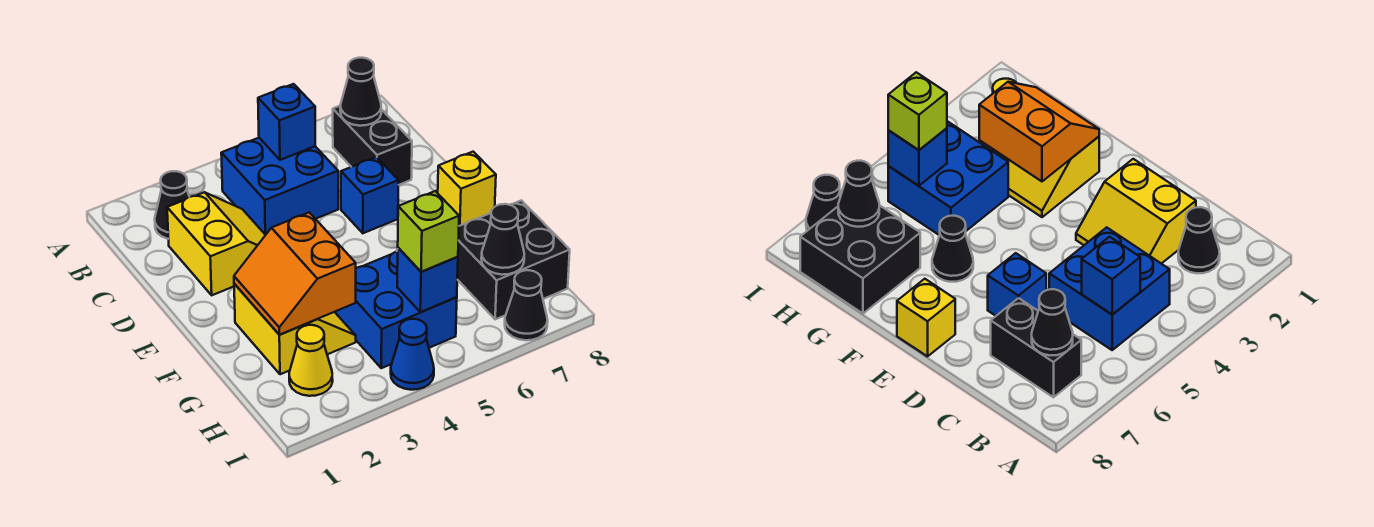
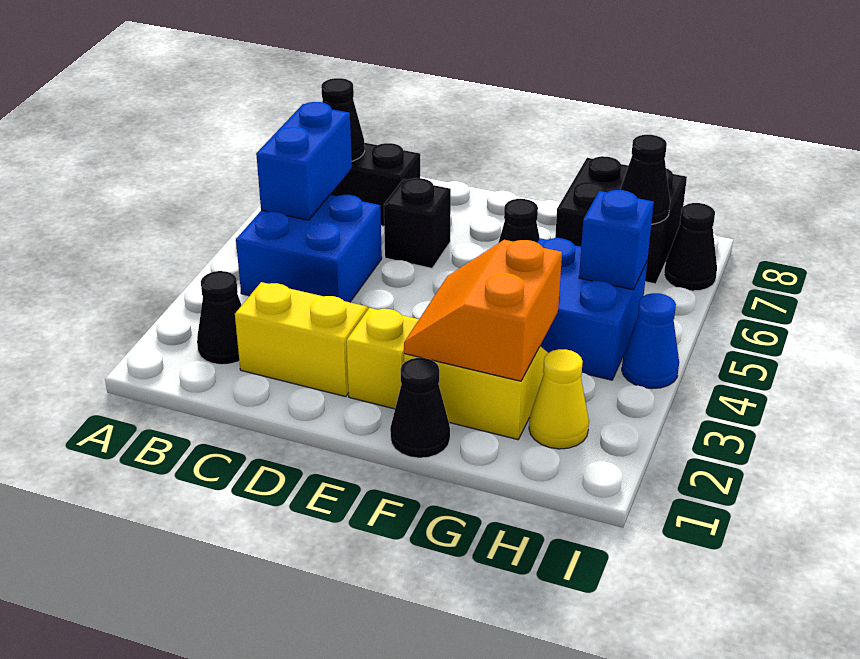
blue 1x1 brick [258,84,315,160] -> blue 1x2 brick [256,102,352,220]
blue 1x1 brick [341,157,399,233] -> black 1x1 brick [384,178,451,268]
yellow 1x1 brick [438,152,496,226] -> yellow 1x1 brick moved to [346,308,419,409]
none -> black 1x1 cone [390,358,450,458]
orange 2x2 slope [234,212,356,335] -> orange 2x2 slope turned to [404,240,562,381]
lime 1x1 brick [398,191,459,272] -> none

